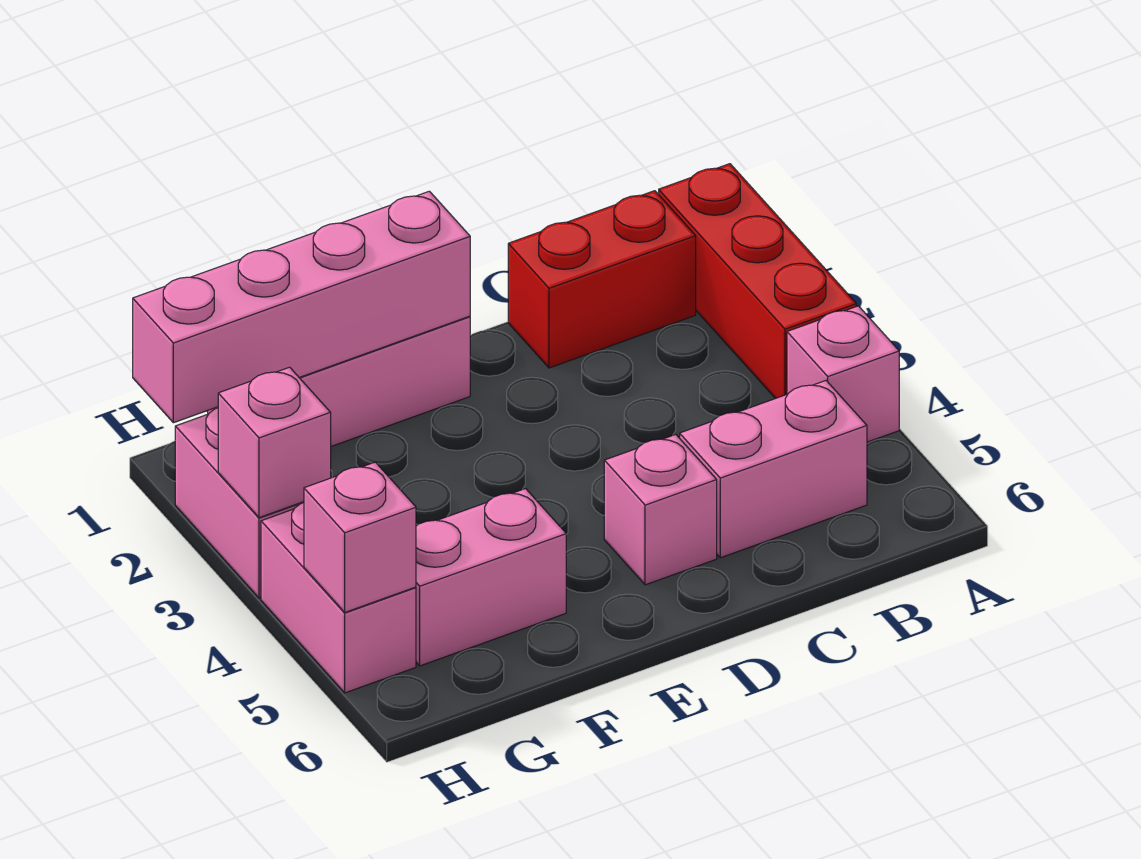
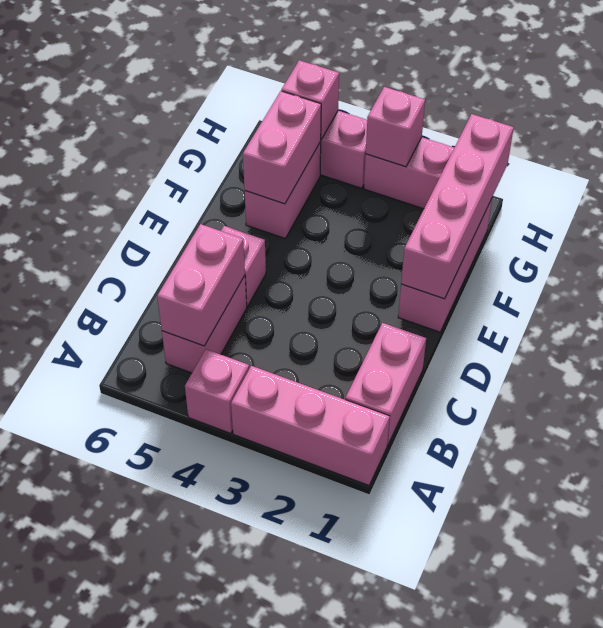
red 1x3 brick [659,164,856,398] -> pink 1x3 brick [231,366,390,485]
red 1x2 brick [508,191,696,368] -> pink 1x2 brick [345,323,426,445]
none -> pink 1x2 brick [157,224,245,346]
none -> pink 1x2 brick [243,91,321,204]

